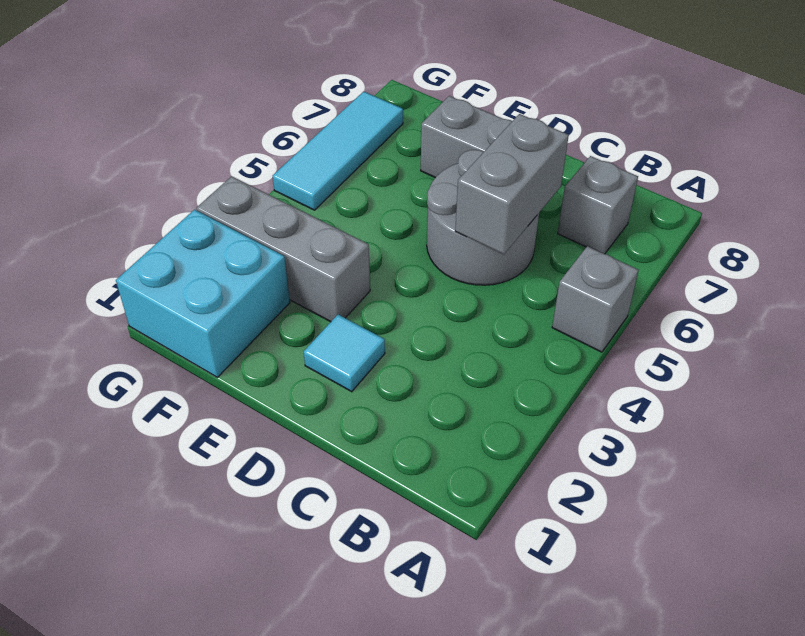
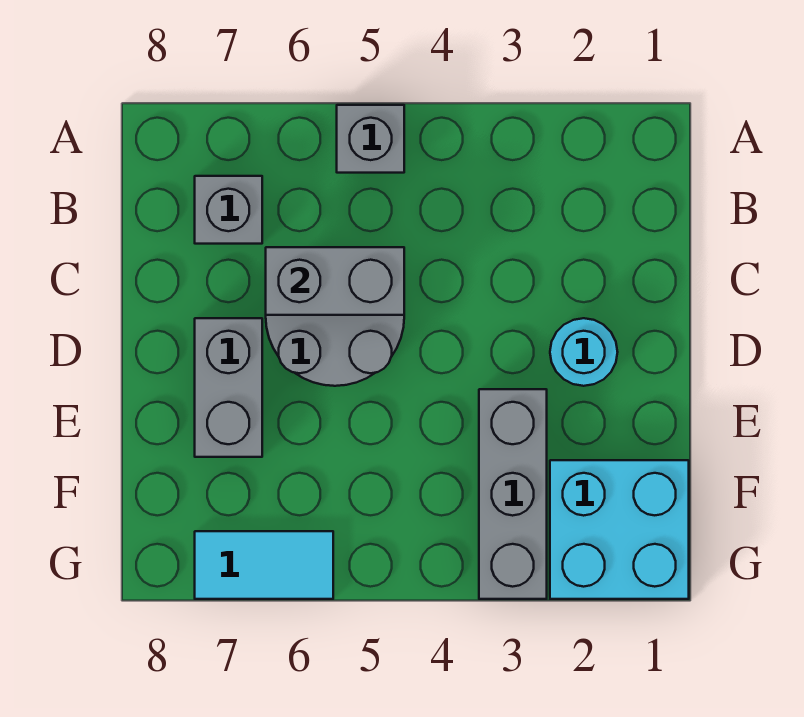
cyan 1x1 tile [304,315,385,392] -> cyan 1x1 round brick [550,318,618,386]
cyan 1x3 tile [273,91,403,210] -> cyan 1x2 tile [195,531,333,599]

